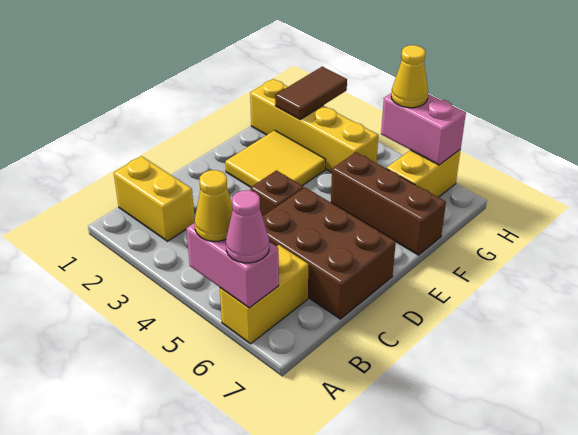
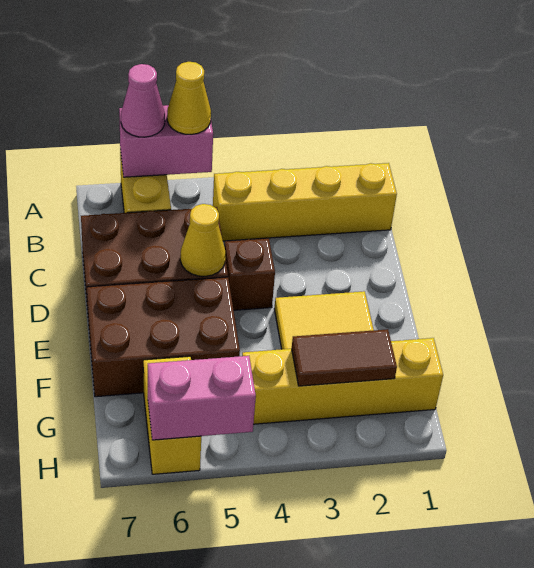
yellow 1x2 brick [114,156,195,241] -> yellow 1x4 brick [213,163,397,241]
brown 1x3 brick [331,152,446,255] -> brown 2x3 brick [87,277,240,397]
brown 1x2 tile [275,67,347,119] -> brown 1x2 tile turned to [292,329,397,386]
yellow 1x1 cone [391,45,428,108] -> yellow 1x1 cone moved to [180,204,226,276]

